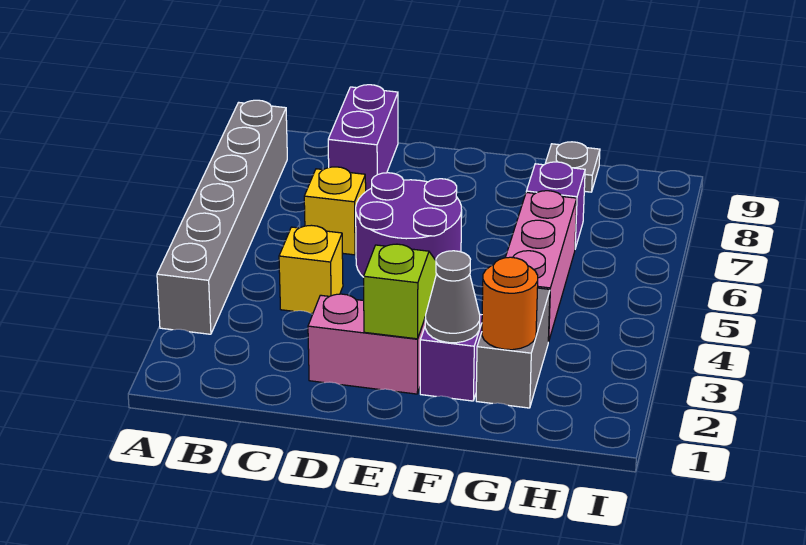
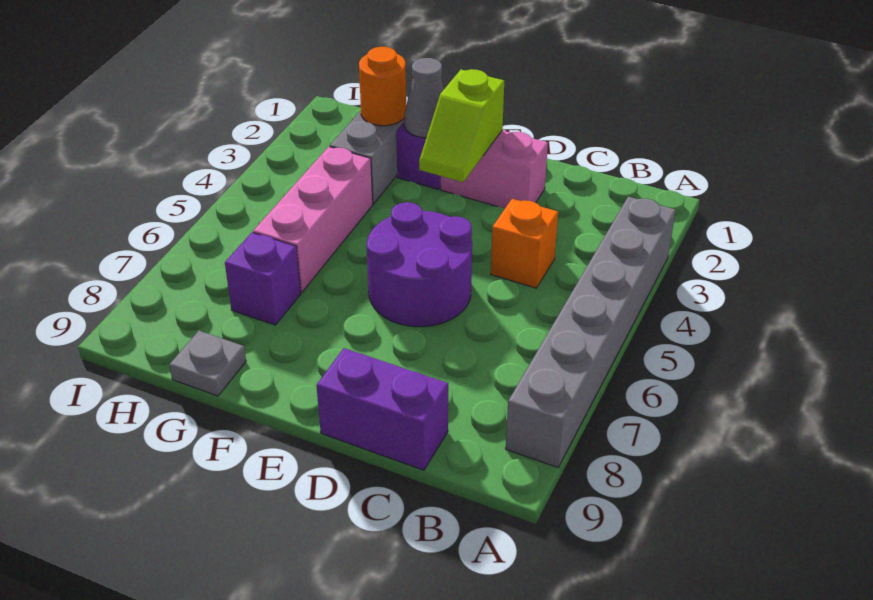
yellow 1x1 brick [279,225,343,314] -> orange 1x1 brick [491,199,558,288]
yellow 1x1 brick [304,167,366,255] -> none
purple 1x2 brick [328,85,398,191] -> purple 1x2 brick turned to [316,348,448,470]

